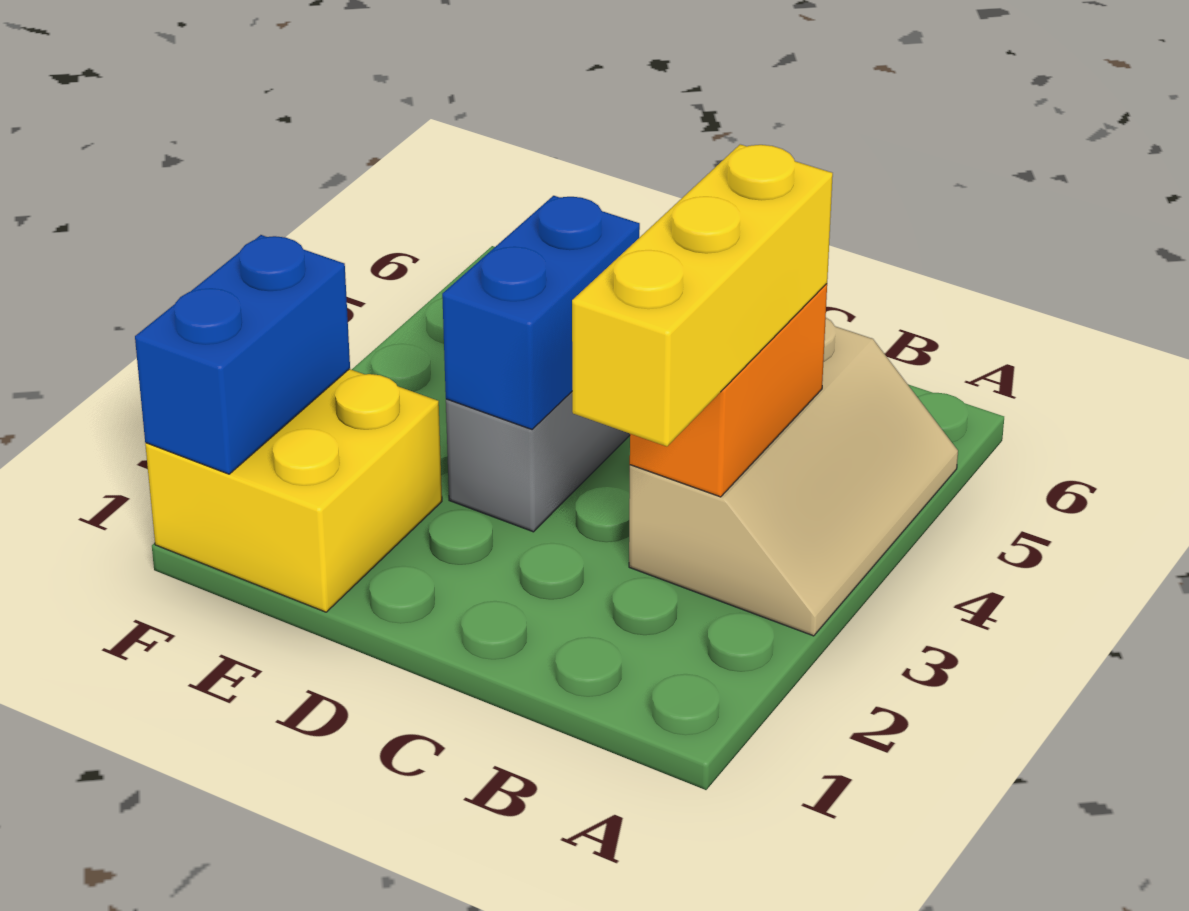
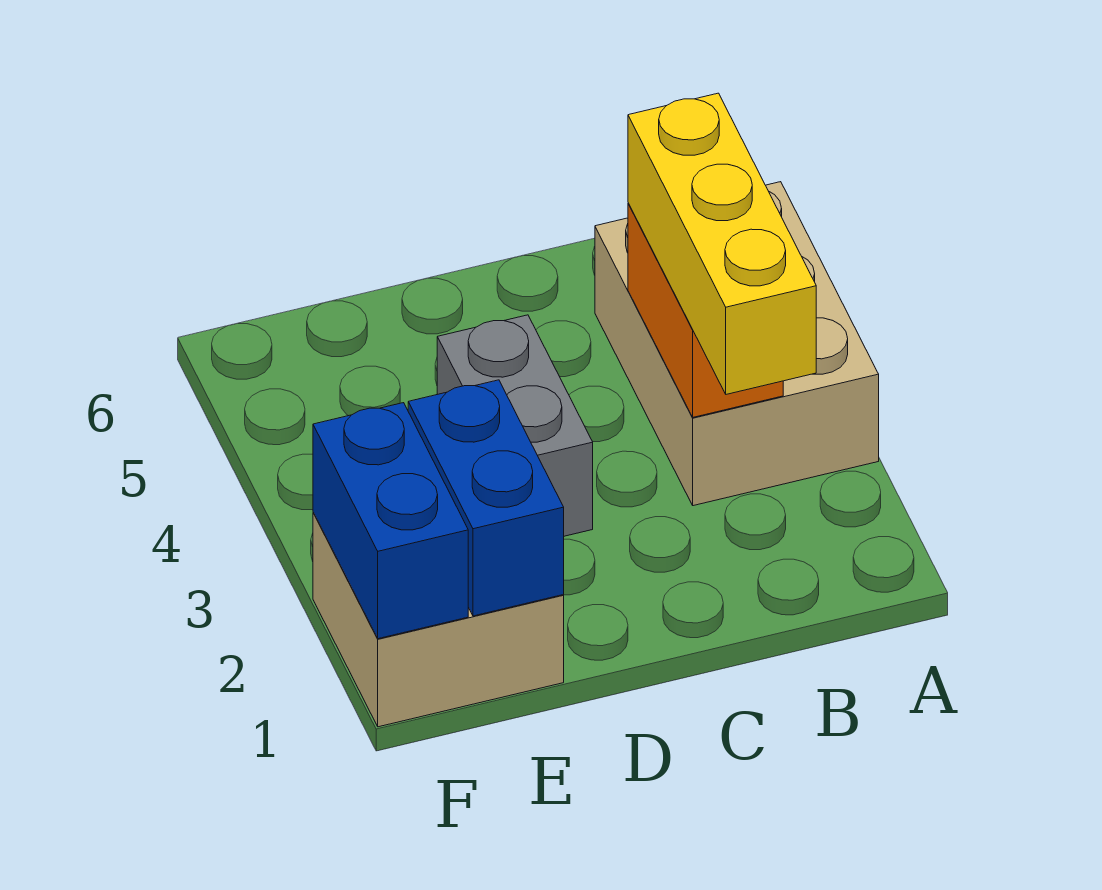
tan 2x3 slope [629,318,958,636] -> tan 2x3 brick [595,182,879,506]
blue 1x2 brick [442,196,640,429] -> blue 1x2 brick moved to [408,380,564,616]
yellow 2x2 brick [145,369,442,612] -> tan 2x2 brick [313,513,564,727]

